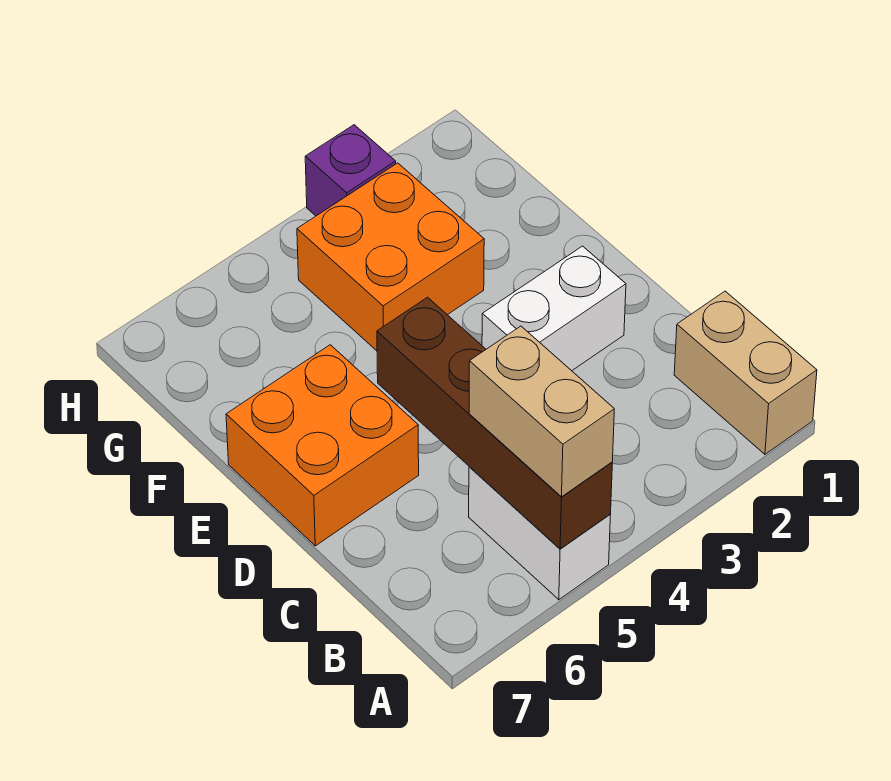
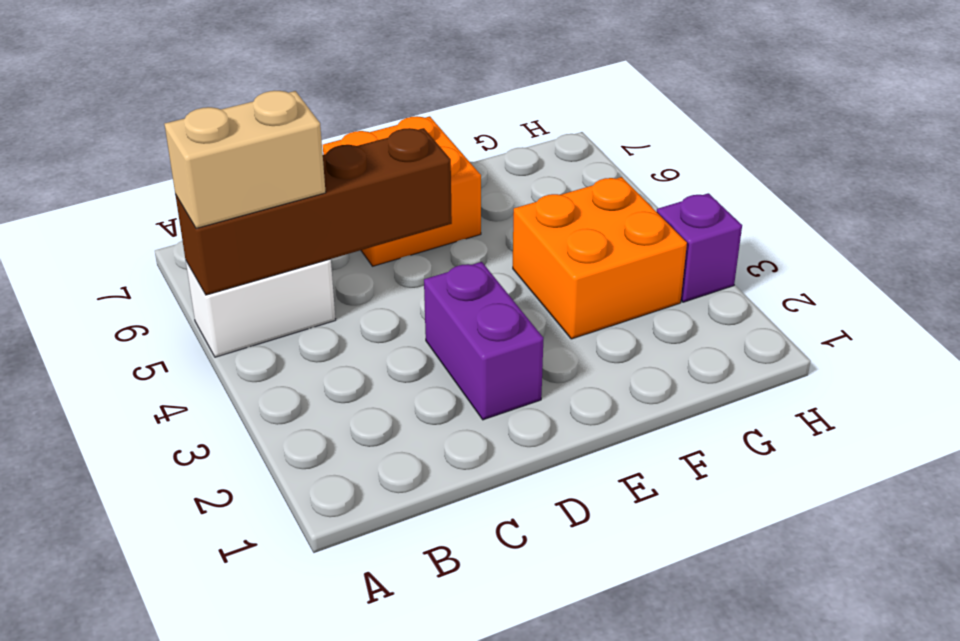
tan 1x2 brick [674,291,817,454] -> none
white 1x2 brick [482,246,626,371] -> purple 1x2 brick [424,262,543,420]

